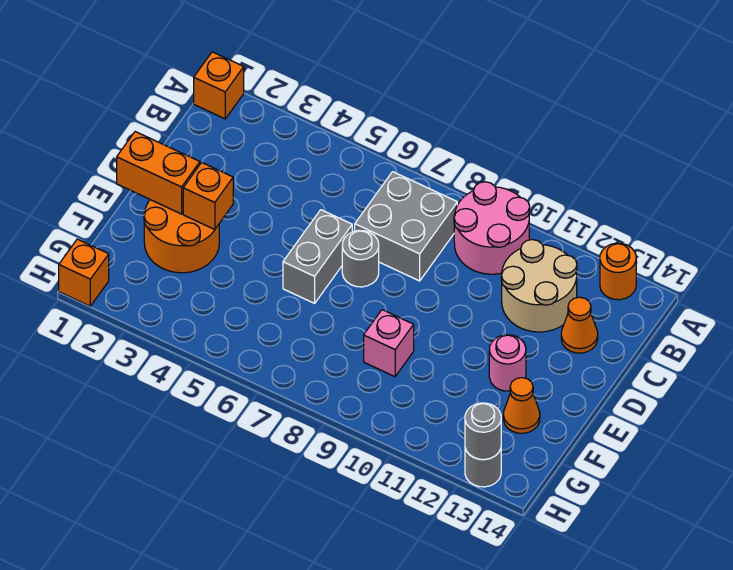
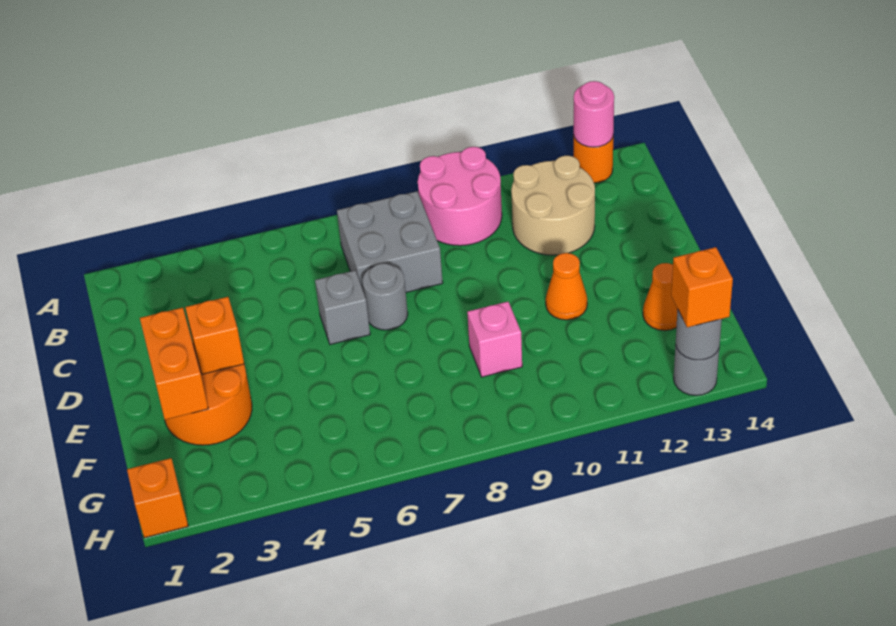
orange 1x1 brick [194,52,244,119] -> orange 1x1 brick moved to [671,247,733,327]
orange 1x1 cone [561,297,598,353] -> orange 1x1 cone moved to [546,253,587,320]
grey 1x2 brick [283,210,352,303] -> grey 1x1 brick [315,270,370,345]
orange 1x2 brick [117,132,200,214] -> orange 1x2 brick turned to [140,308,208,420]
pink 1x1 round brick [489,335,526,391] -> pink 1x1 round brick moved to [574,81,614,147]

